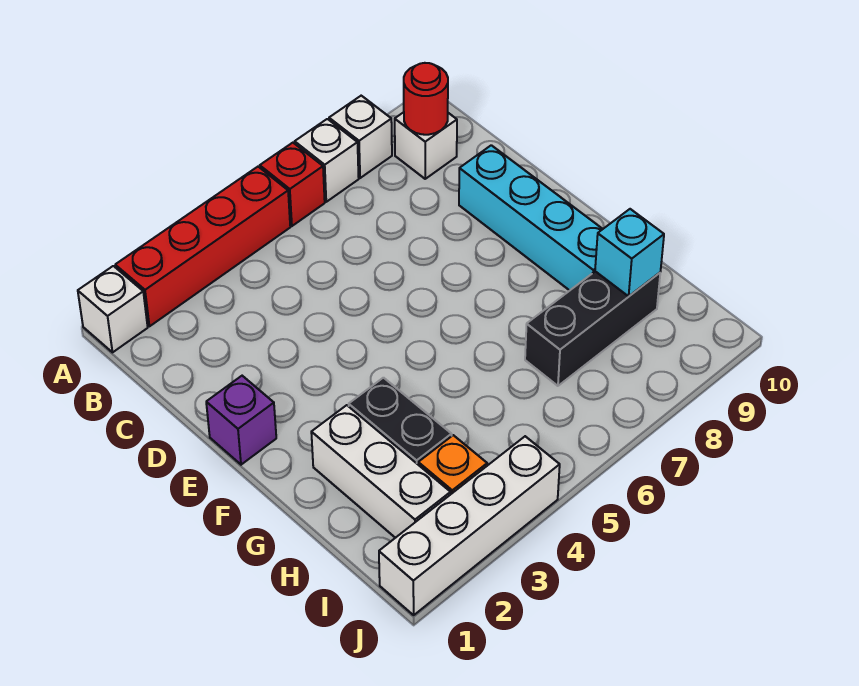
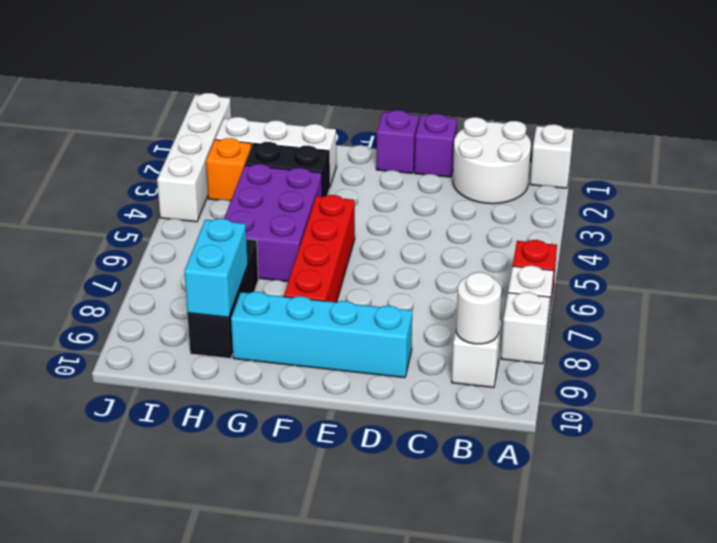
red 1x4 brick [115,167,290,326] -> red 1x4 brick moved to [284,195,355,302]
none -> white 2x2 round brick [453,117,531,204]
red 1x1 round brick [404,63,448,135] -> white 1x1 round brick [456,272,501,344]
none -> purple 1x1 brick [415,114,457,177]
none -> purple 2x3 brick [224,164,322,282]
cyan 1x1 brick [595,209,664,296] -> cyan 1x2 brick [184,219,248,317]

